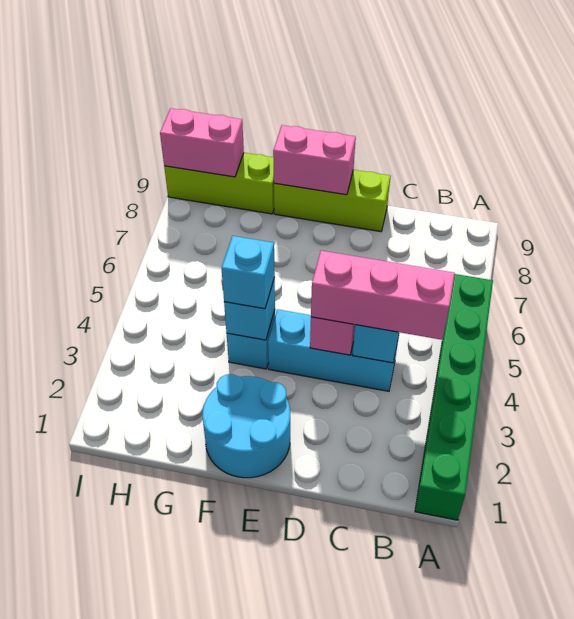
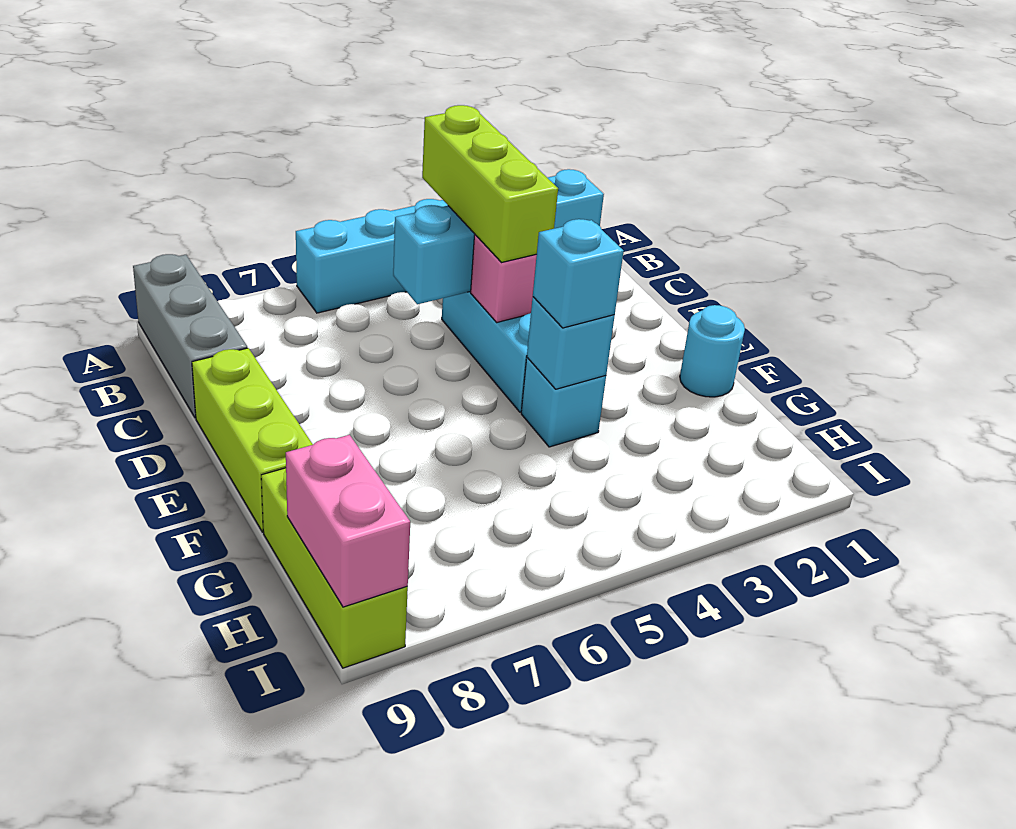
green 1x6 brick [415,274,493,520] -> cyan 1x6 brick [296,169,604,313]
none -> grey 1x3 brick [133,254,247,418]
pink 1x3 brick [311,251,455,340] -> lime 1x3 brick [422,105,558,263]
cyan 2x2 round brick [202,374,290,478] -> cyan 1x1 round brick [680,305,745,397]
pink 1x2 brick [273,125,356,195] -> none

